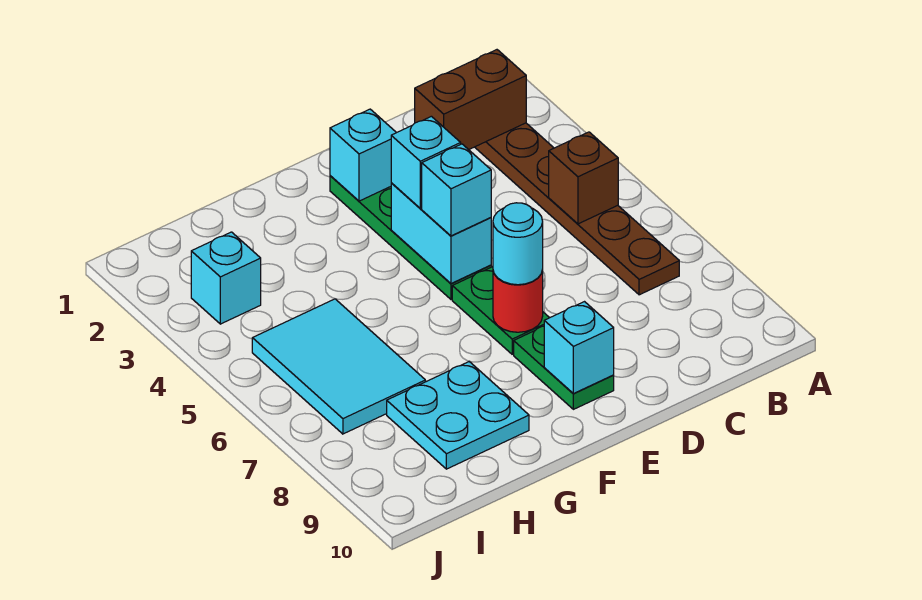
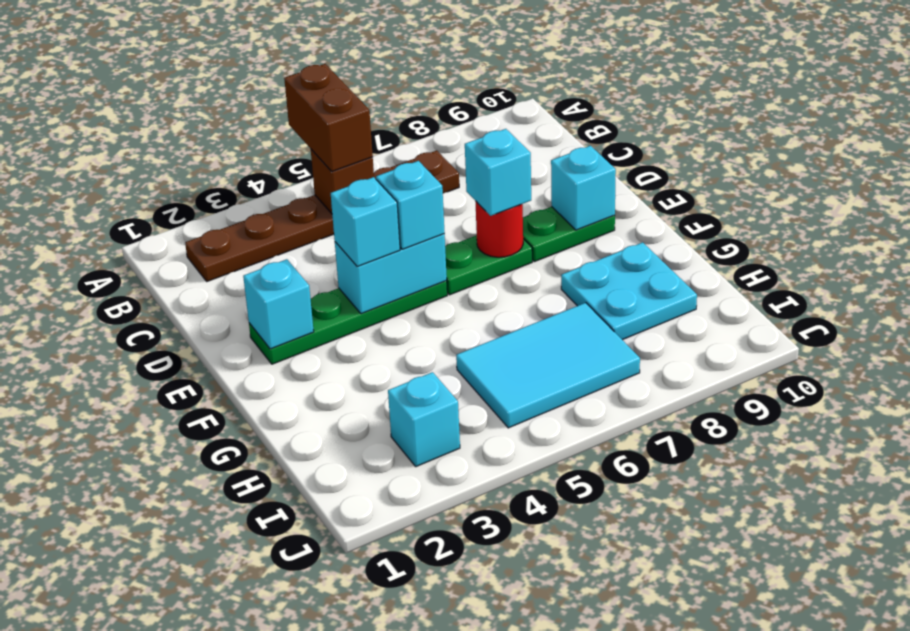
brown 1x2 brick [415,50,526,150] -> brown 1x2 brick moved to [284,64,373,172]
cyan 1x1 round brick [493,203,543,285] -> cyan 1x1 brick [465,129,531,216]

